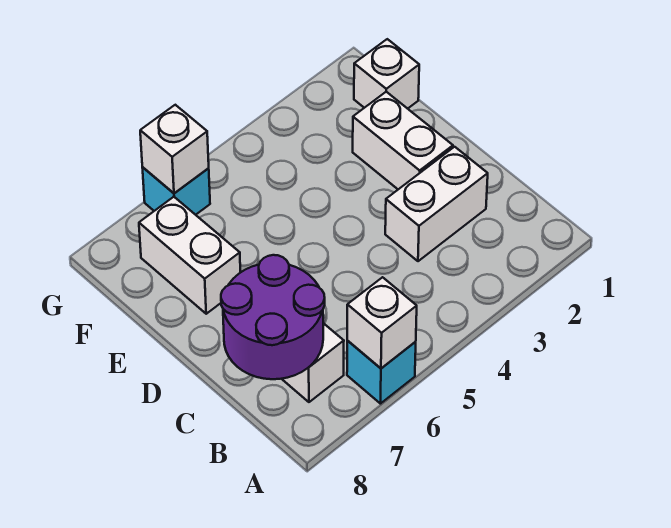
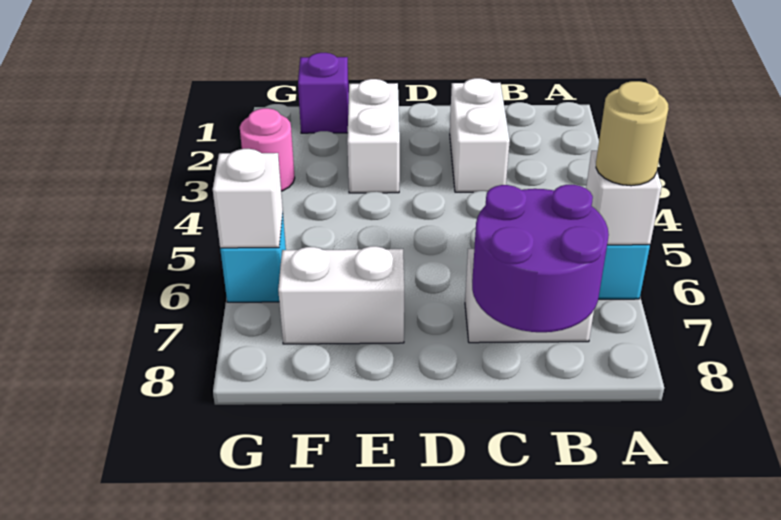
none -> tan 1x1 round brick [596,81,669,186]
white 1x2 brick [353,92,453,189] -> white 1x2 brick turned to [347,79,400,193]
white 1x1 brick [354,39,419,109] -> purple 1x1 brick [298,53,349,133]
none -> pink 1x1 round brick [240,108,295,191]

